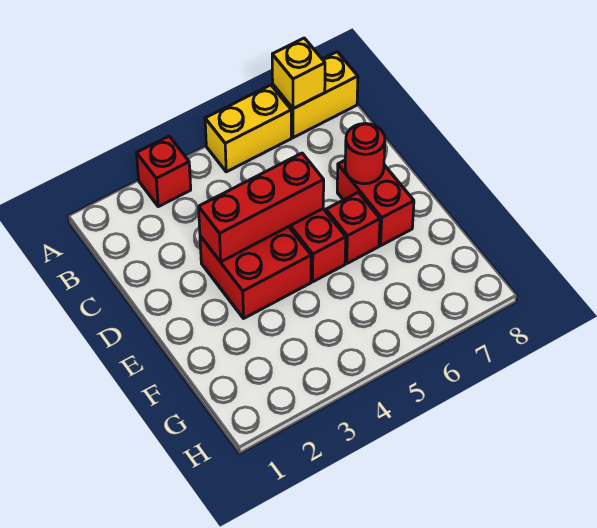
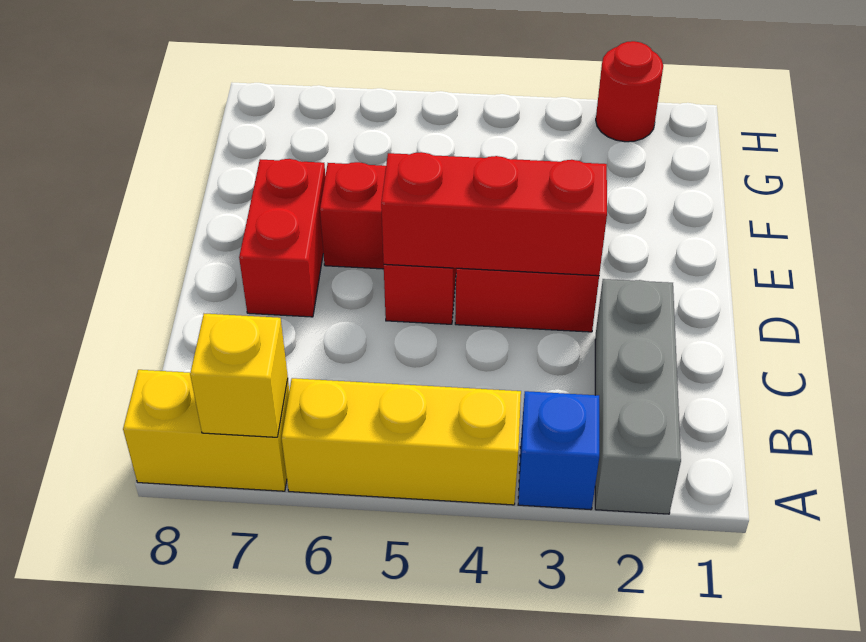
none -> grey 1x3 brick [595,279,681,514]
red 1x1 brick [137,136,191,207] -> blue 1x1 brick [518,391,599,510]
yellow 1x2 brick [205,85,291,172] -> yellow 1x3 brick [282,378,521,505]
red 1x1 round brick [345,123,385,184] -> red 1x1 round brick moved to [596,41,663,142]

